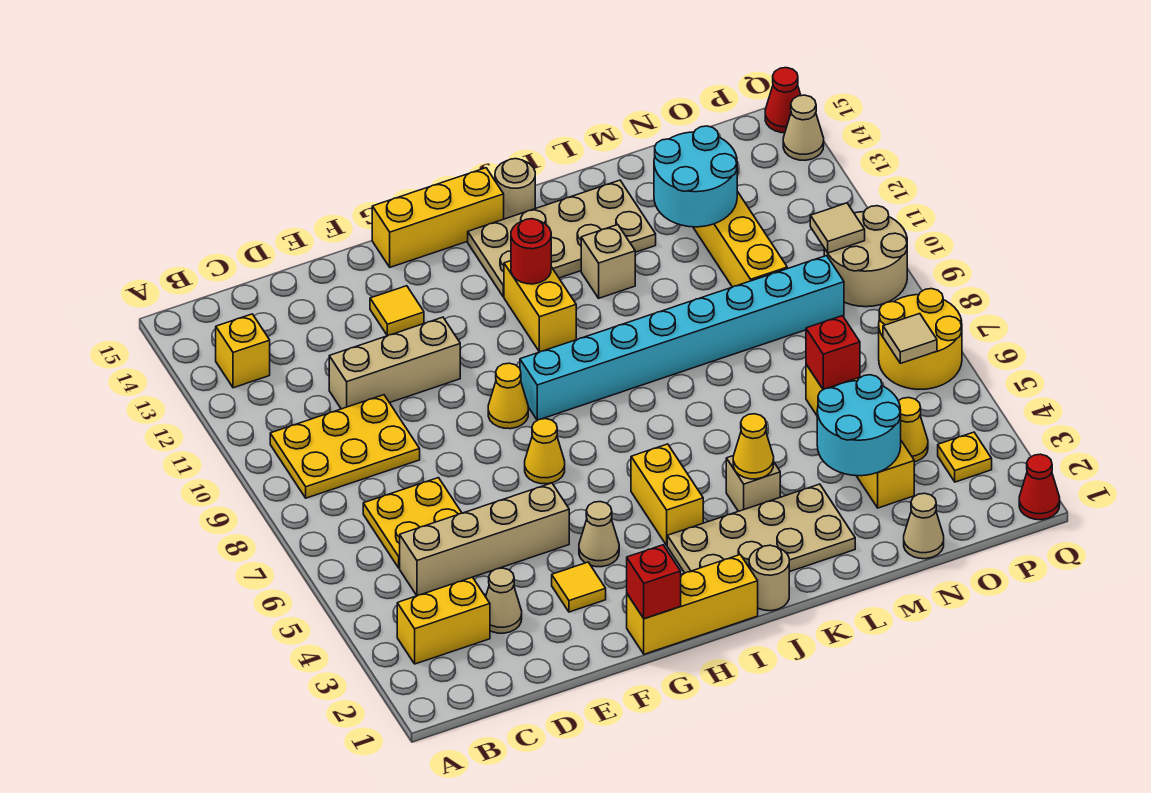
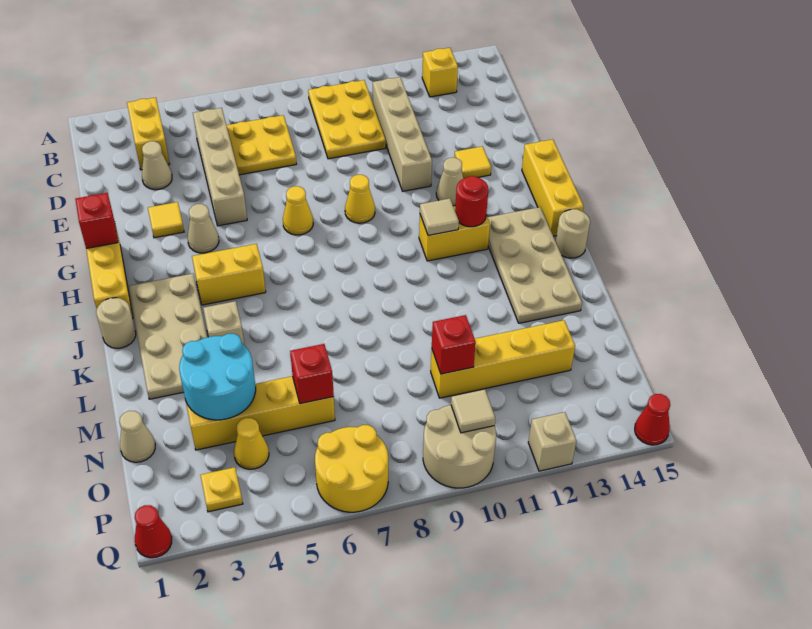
tan 1x3 brick [329,317,460,409] -> tan 1x4 brick [373,77,432,191]
cyan 1x8 brick [520,256,844,420] -> none
yellow 1x1 cone [733,414,774,479] -> none
tan 1x1 brick [581,225,635,298] -> tan 1x1 brick moved to [528,412,576,471]
cyan 2x2 round brick [654,126,737,227] -> none
none -> red 1x1 brick [432,315,476,374]
tan 1x1 tile [883,314,937,363] -> tan 1x1 tile moved to [420,198,459,235]
tan 1x1 cone [783,95,824,160] -> tan 1x1 cone moved to [436,158,463,206]

